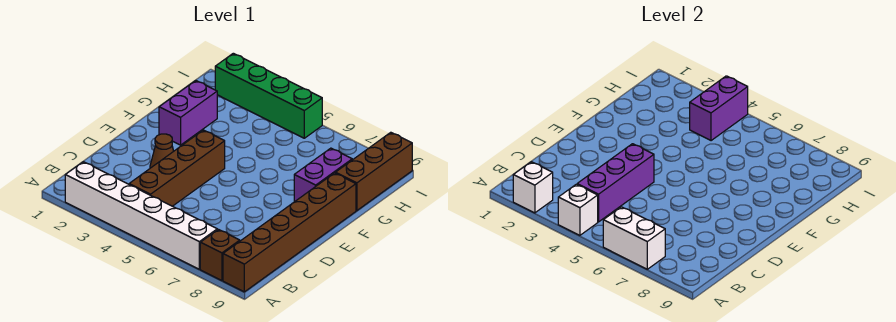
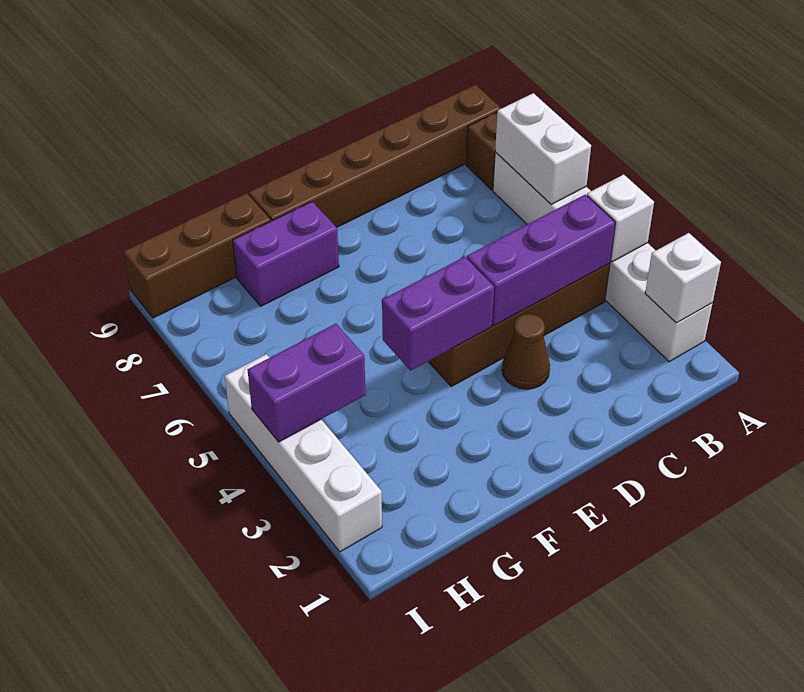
purple 1x2 brick [159,81,217,145] -> purple 1x2 brick moved to [382,257,494,370]
green 1x4 brick [215,53,322,138] -> white 1x4 brick [225,354,382,552]

